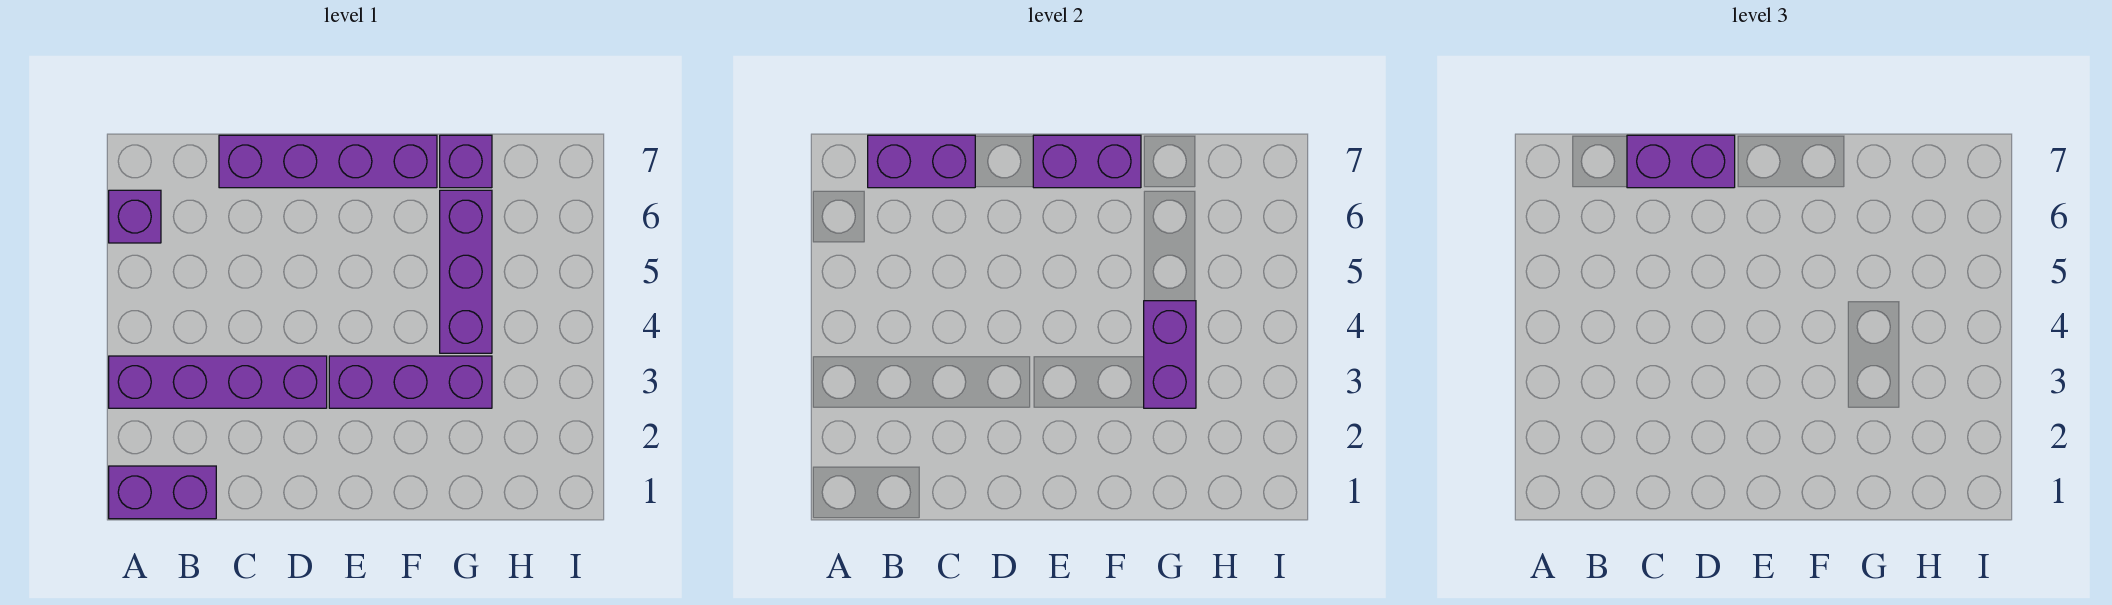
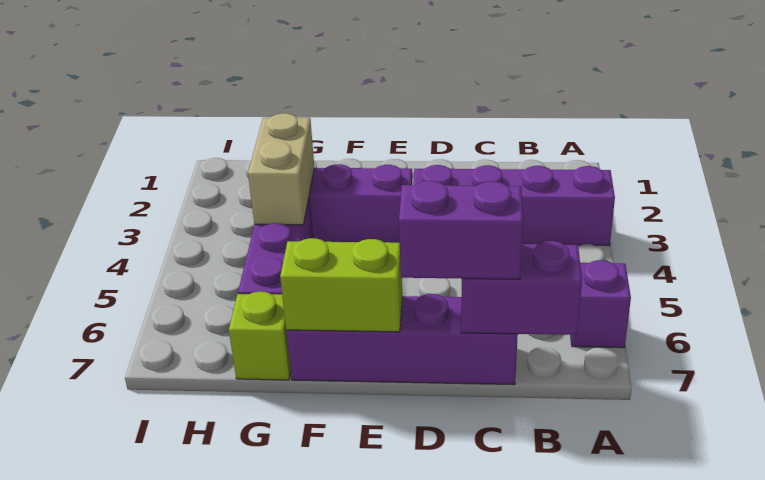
purple 1x2 brick [109,466,216,519] -> none
purple 1x2 brick [1033,135,1141,188] -> lime 1x2 brick [280,238,402,332]
purple 1x2 brick [1144,301,1196,408] -> tan 1x2 brick [248,113,314,225]
purple 1x1 brick [440,135,492,188] -> lime 1x1 brick [229,292,291,380]

